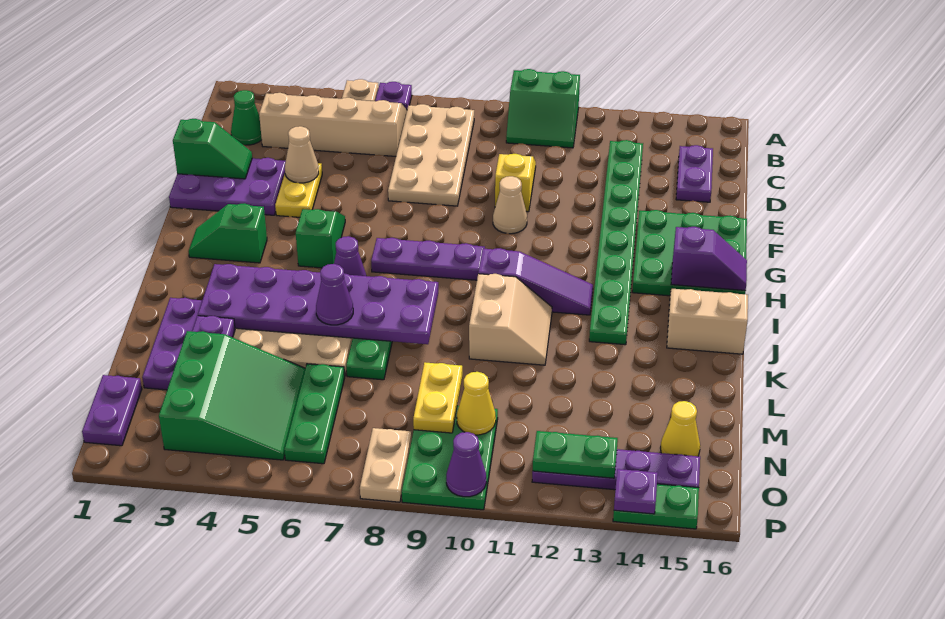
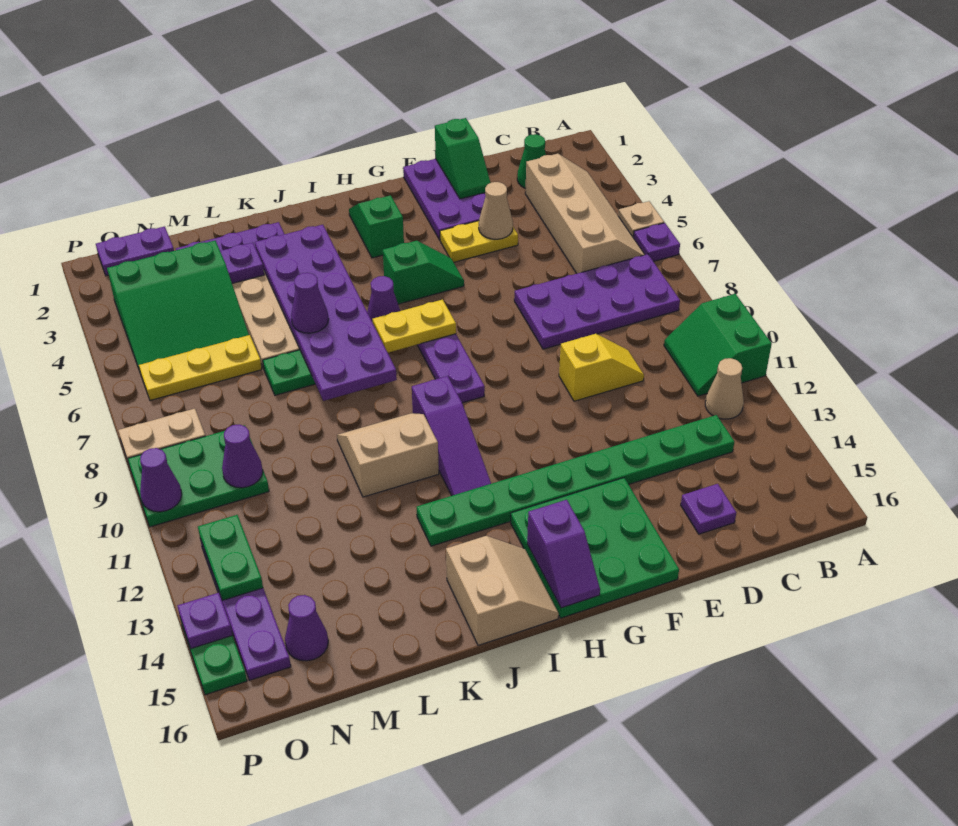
tan 2x4 plate [388,104,474,206] -> purple 2x4 plate [514,254,680,349]
purple 1x2 plate [676,145,713,202] -> purple 1x1 plate [681,484,736,534]
tan 1x1 cone [493,176,527,234] -> tan 1x1 cone moved to [705,358,744,419]
tan 2x2 slope [469,274,552,365] -> tan 2x2 slope turned to [337,413,439,497]
green 1x3 plate [284,364,345,464] -> yellow 1x3 plate [139,335,262,400]
yellow 1x2 plate [413,362,462,433] -> yellow 1x2 plate moved to [373,300,456,353]
yellow 1x1 cone [457,372,496,435] -> purple 1x1 cone [222,424,263,488]
yellow 1x1 cone [661,401,700,456] -> purple 1x1 cone [285,595,328,661]

